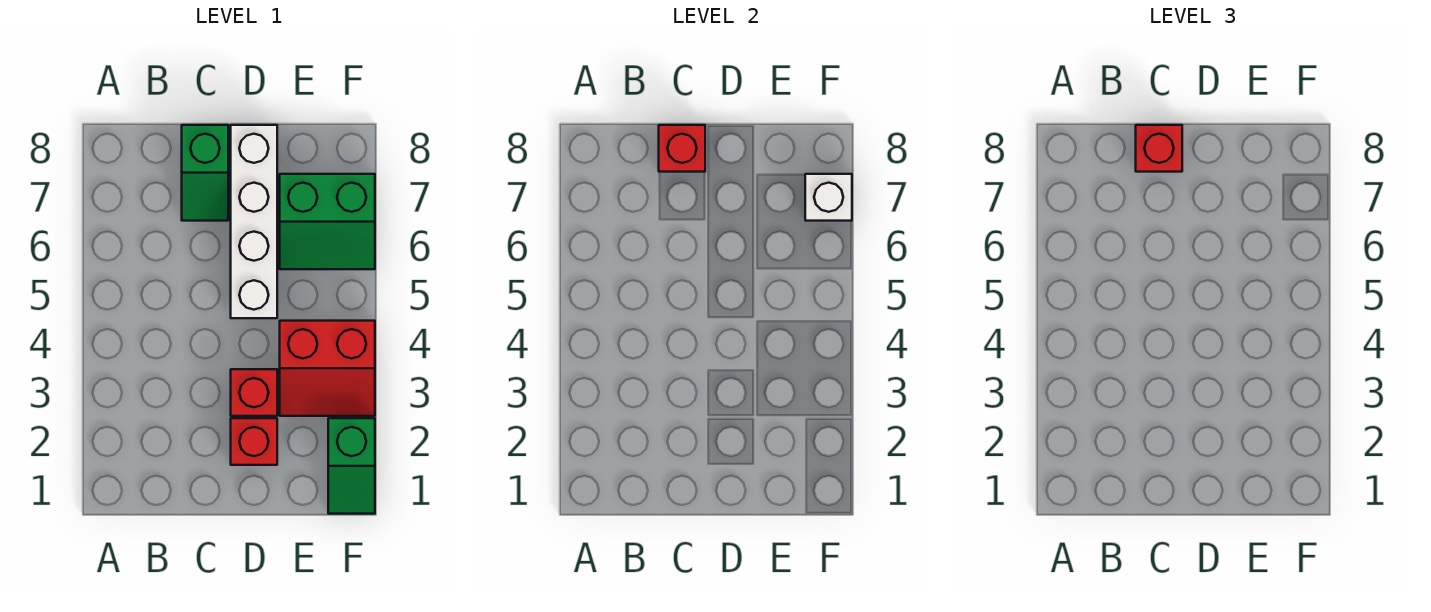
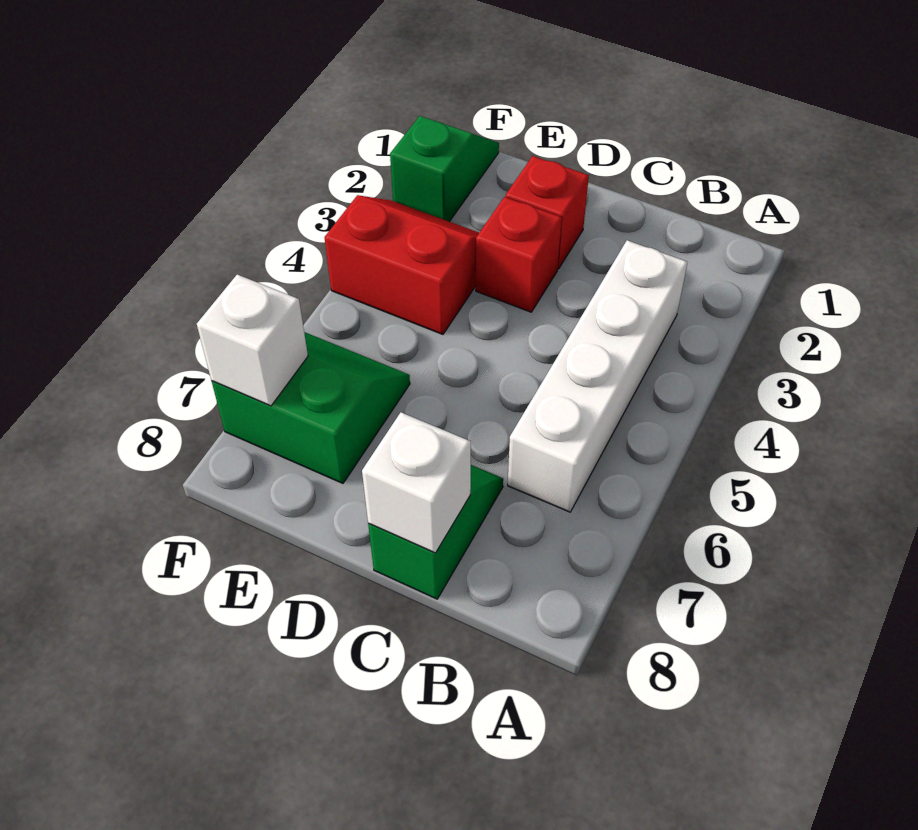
red 1x1 brick [659,125,705,172] -> white 1x1 brick [362,412,471,553]
red 1x1 brick [1136,125,1182,172] -> none
white 1x4 brick [231,125,277,318] -> white 1x4 brick moved to [508,240,687,512]

